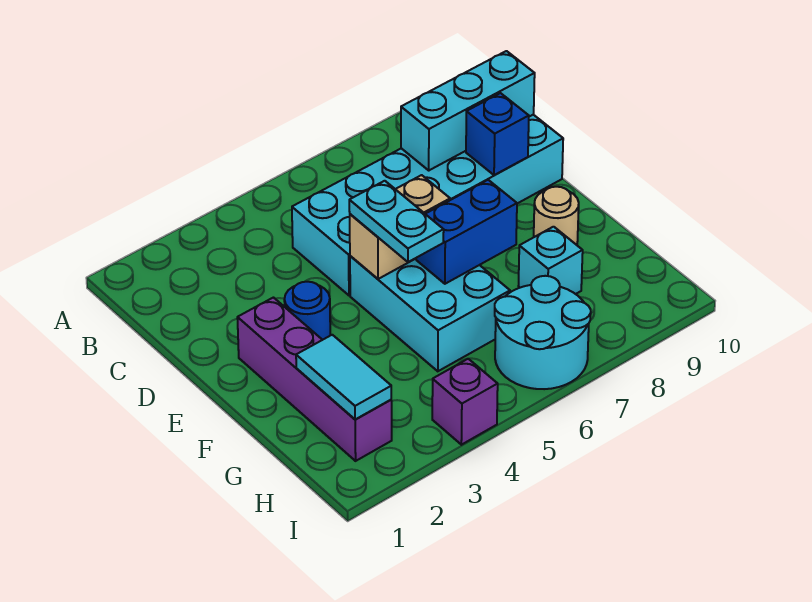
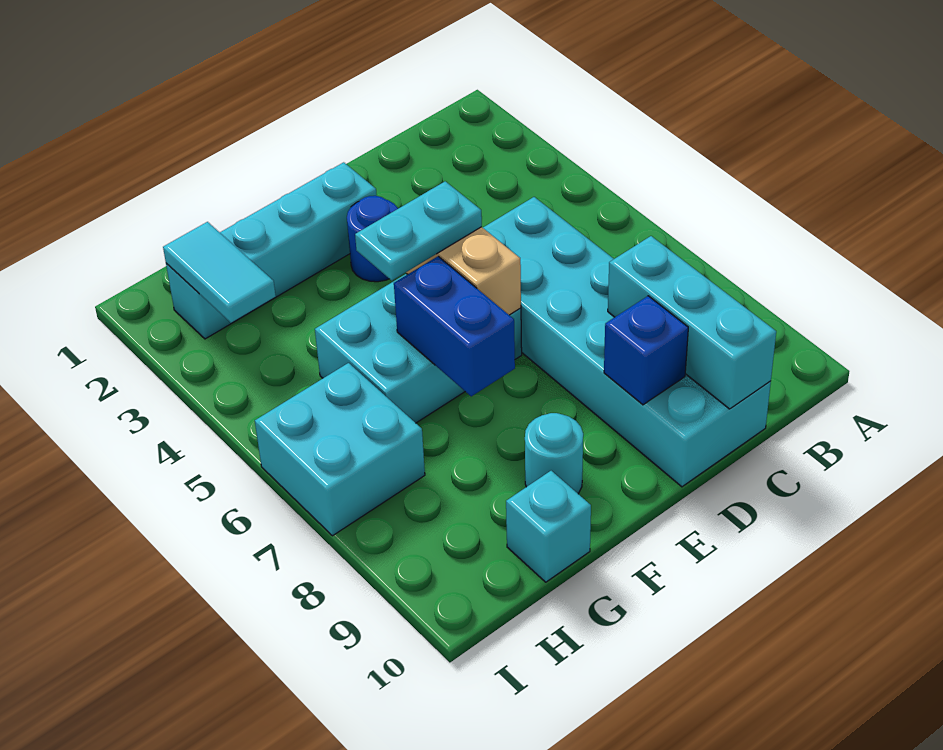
purple 1x4 brick [237,298,392,461] -> cyan 1x4 brick [166,162,377,339]
tan 1x1 round brick [534,187,579,245] -> cyan 1x1 round brick [525,413,583,494]
cyan 1x2 tile [296,335,391,419] -> cyan 1x2 tile turned to [163,222,276,323]
cyan 1x1 brick [519,227,583,294] -> cyan 1x1 brick moved to [506,471,591,582]
cyan 2x2 round brick [495,276,591,389] -> cyan 2x2 brick [255,363,425,536]
purple 1x1 brick [432,359,498,445] -> none

